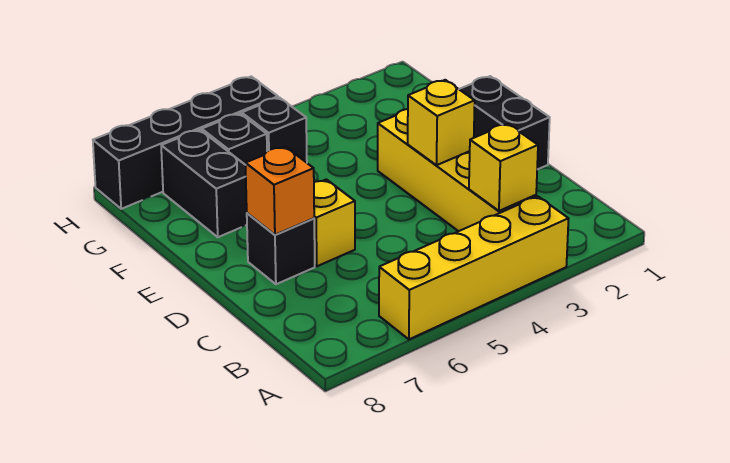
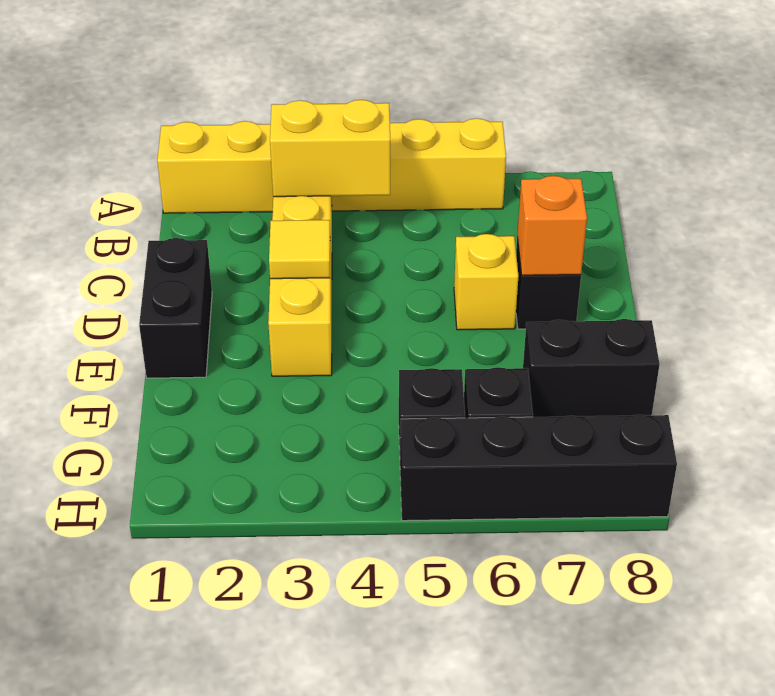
yellow 1x4 brick [379,196,569,339] -> yellow 1x6 brick [157,118,506,213]
yellow 1x1 brick [469,124,538,211] -> yellow 1x2 brick [270,100,390,197]
yellow 1x1 brick [408,80,475,165] -> yellow 1x1 tile [269,220,330,279]
black 1x2 brick [161,130,247,237] -> black 1x2 brick turned to [523,319,660,417]

